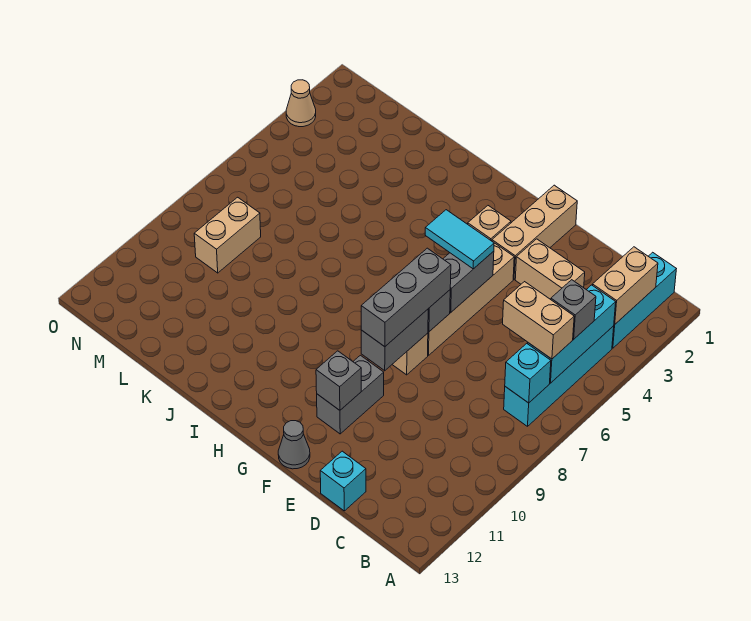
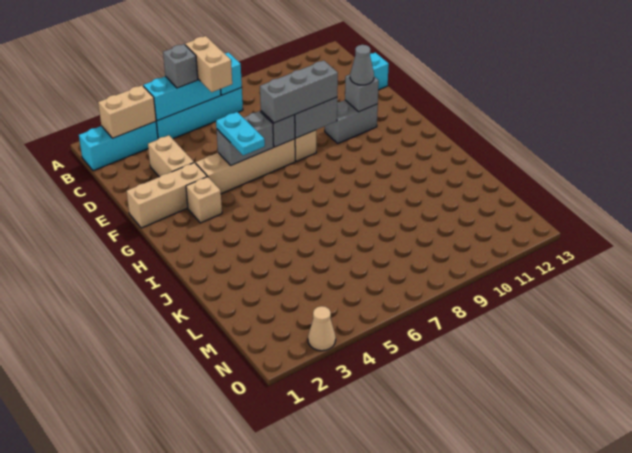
cyan 1x2 tile [425,210,494,269] -> cyan 1x2 plate [216,112,265,155]
grey 1x1 cone [278,421,310,469] -> grey 1x1 cone moved to [350,45,374,85]
tan 1x2 brick [194,197,261,273] -> none

